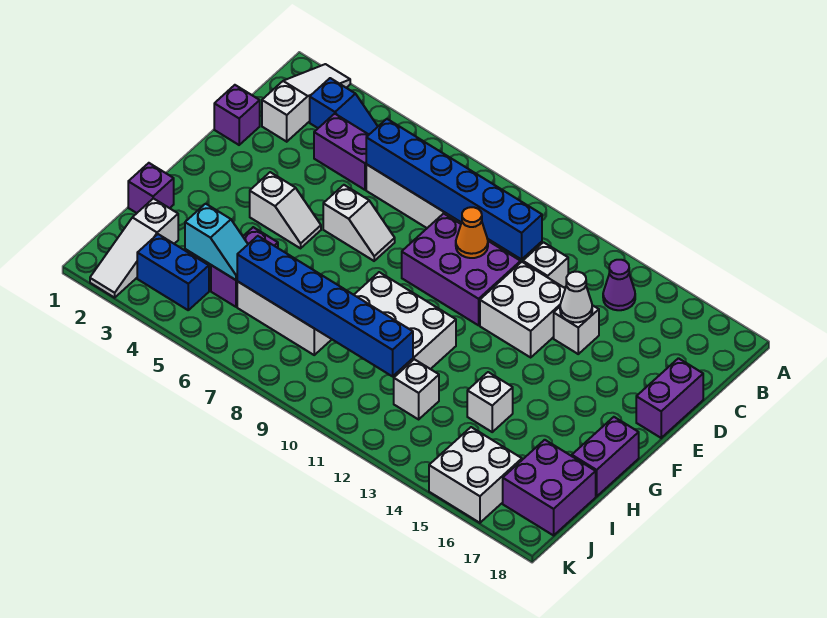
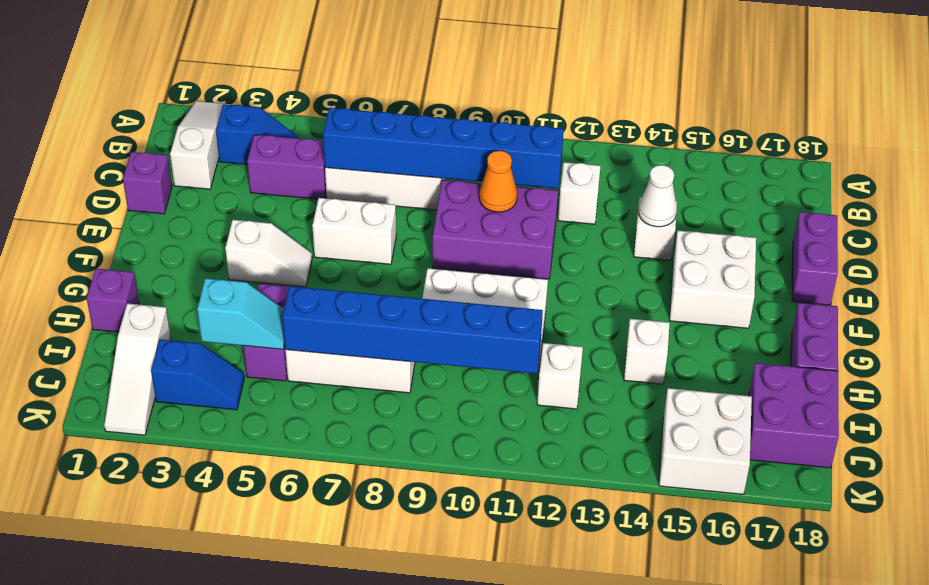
purple 1x1 cone [603,260,635,310] -> none
white 2x2 brick [480,262,565,357] -> white 2x2 brick moved to [669,230,756,328]
white 1x2 slope [323,185,395,261] -> white 1x2 brick [312,198,396,264]
blue 1x2 brick [137,234,209,310] -> blue 1x2 slope [151,340,244,410]

